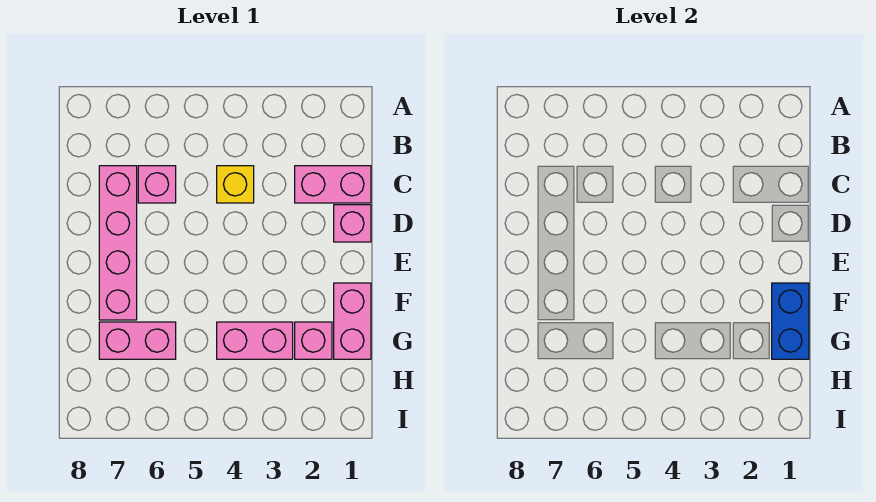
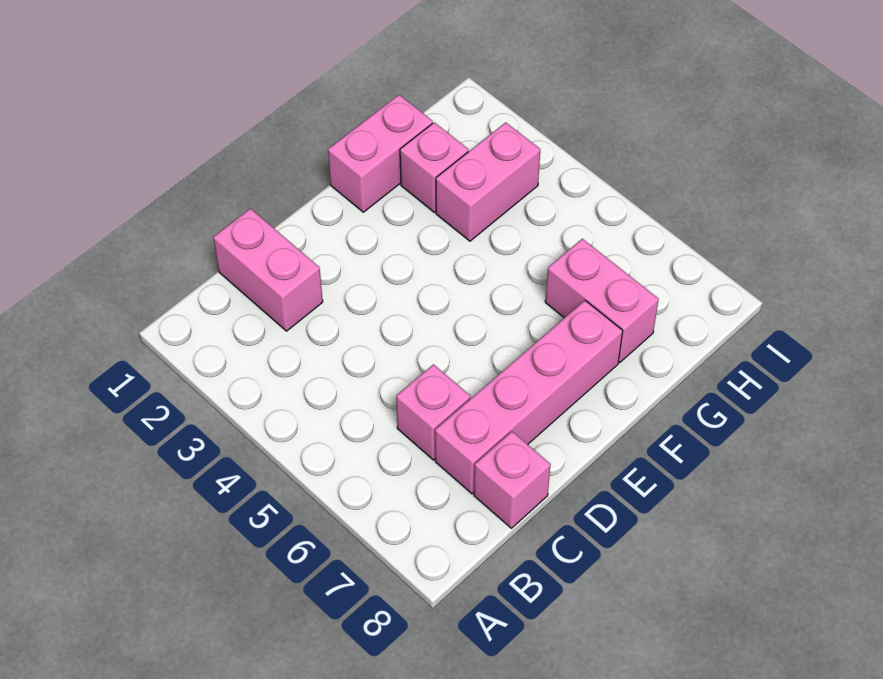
yellow 1x1 brick [217,166,254,203] -> none
pink 1x1 brick [334,205,371,242] -> pink 1x1 brick moved to [474,431,551,528]
blue 1x2 brick [772,283,809,359] -> none
pink 1x2 brick [217,322,293,359] -> pink 1x2 brick turned to [436,122,540,241]

